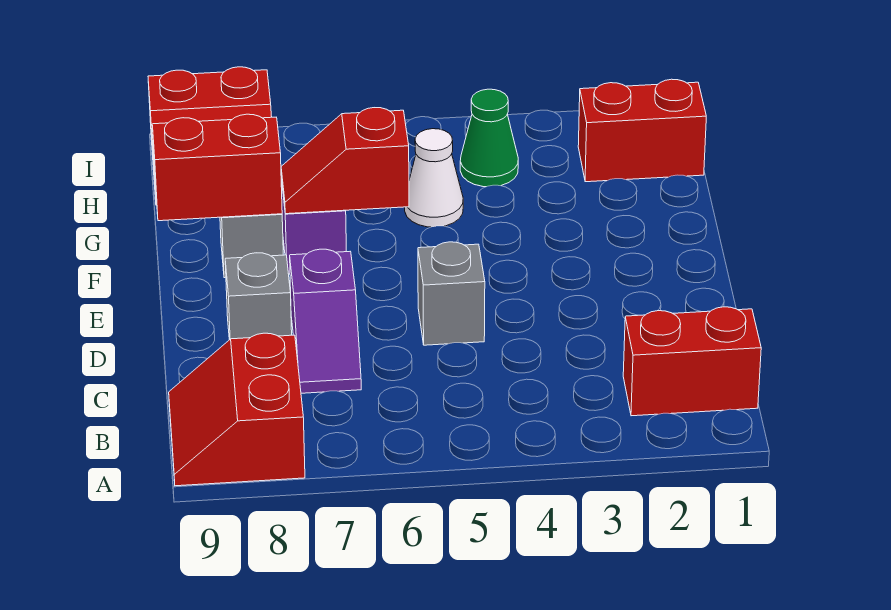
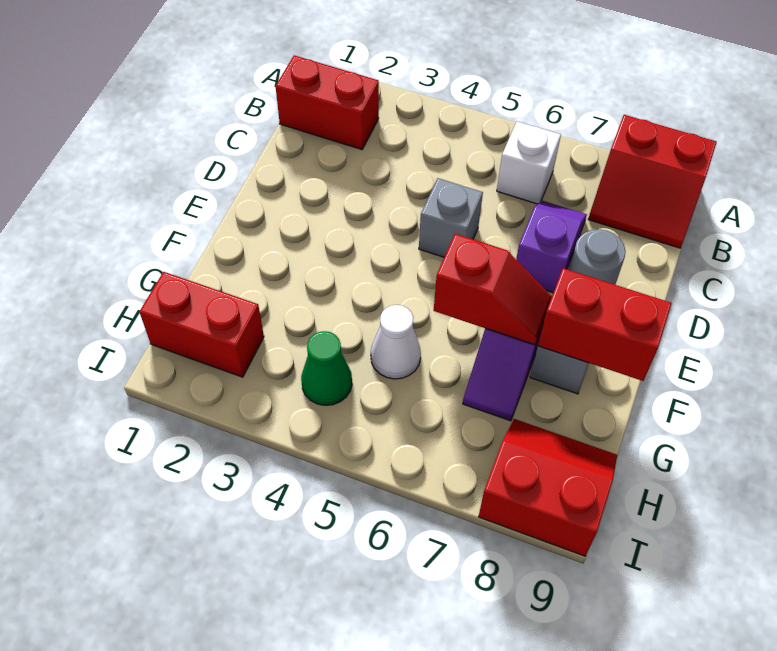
red 2x2 slope [169,333,305,486] -> red 2x2 slope turned to [588,115,717,248]
none -> white 1x1 brick [497,122,561,204]
grey 1x1 brick [225,253,292,340] -> grey 1x1 round brick [569,229,626,285]

